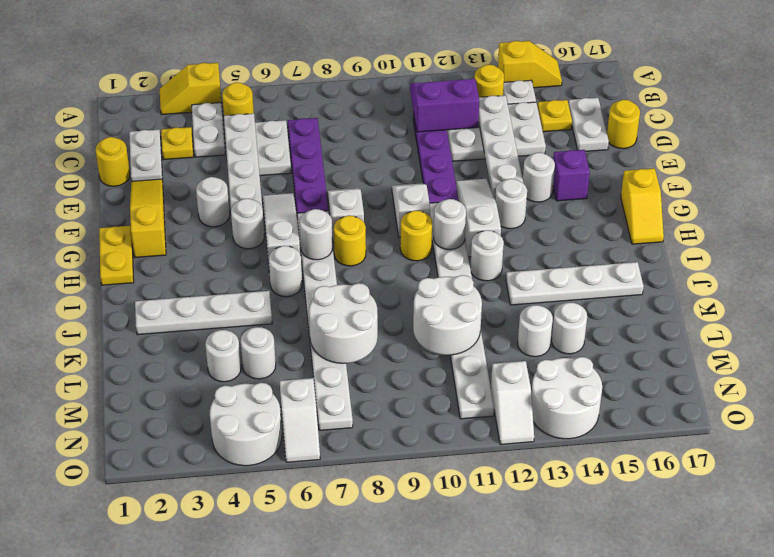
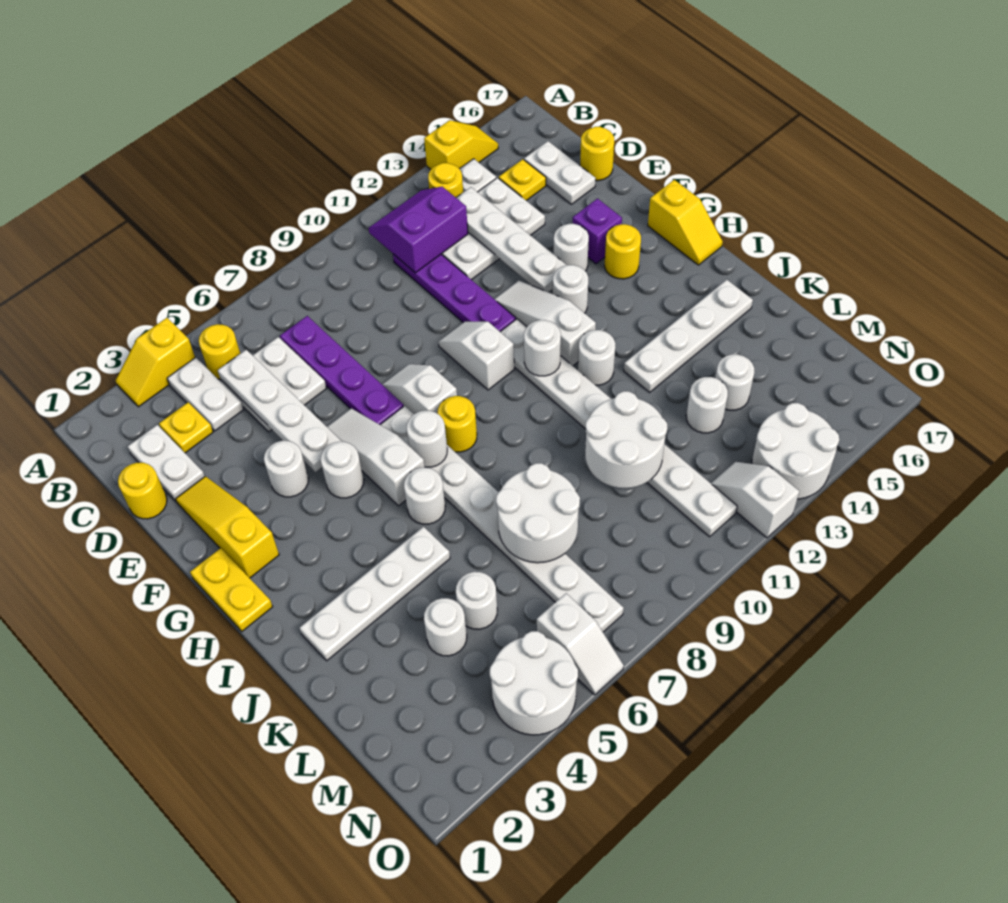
yellow 1x1 round brick [400,211,432,261] -> yellow 1x1 round brick moved to [605,224,641,279]
white 1x2 slope [491,361,534,445] -> white 1x2 slope turned to [711,462,799,538]

